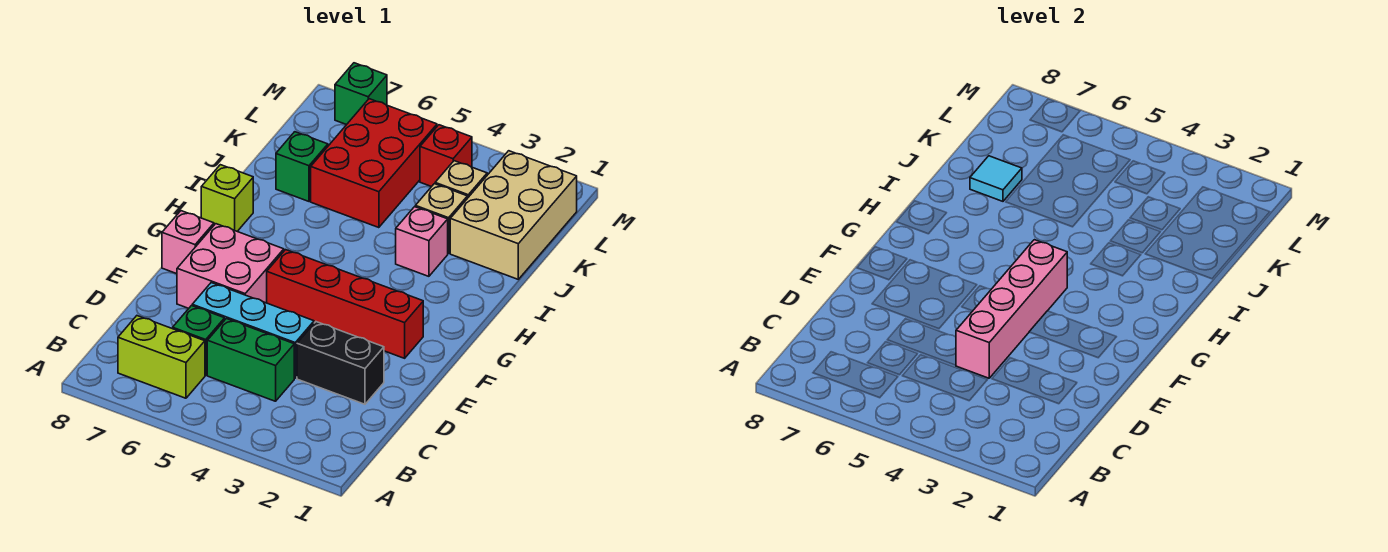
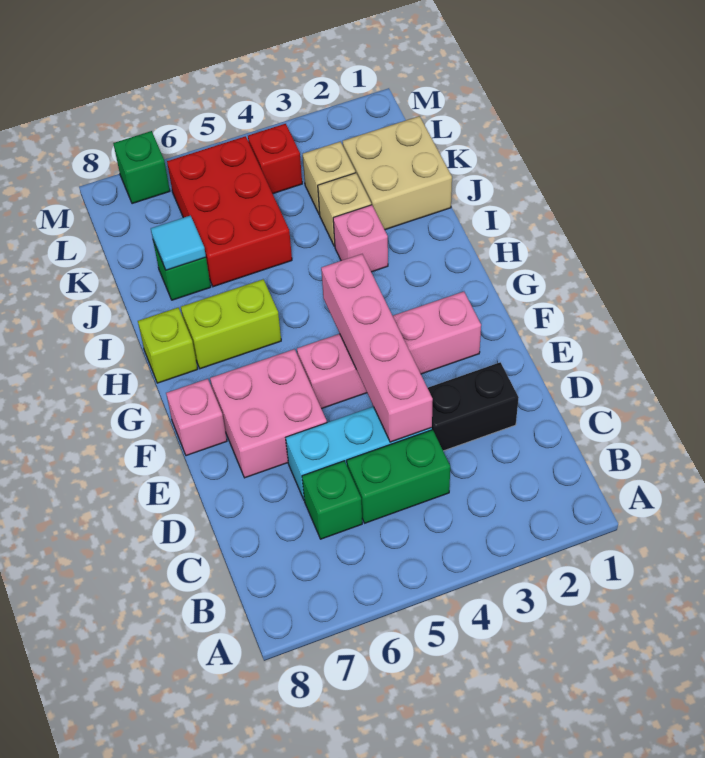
lime 1x2 brick [118,316,205,398] -> lime 1x2 brick moved to [181,279,281,369]
red 1x4 brick [267,250,423,358] -> pink 1x4 brick [297,292,481,409]
tan 2x3 brick [450,151,577,279] -> tan 2x2 brick [343,116,452,230]

